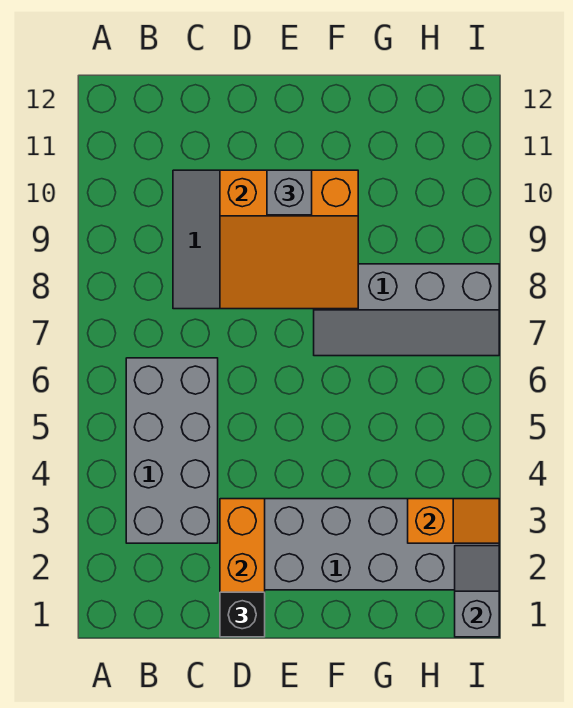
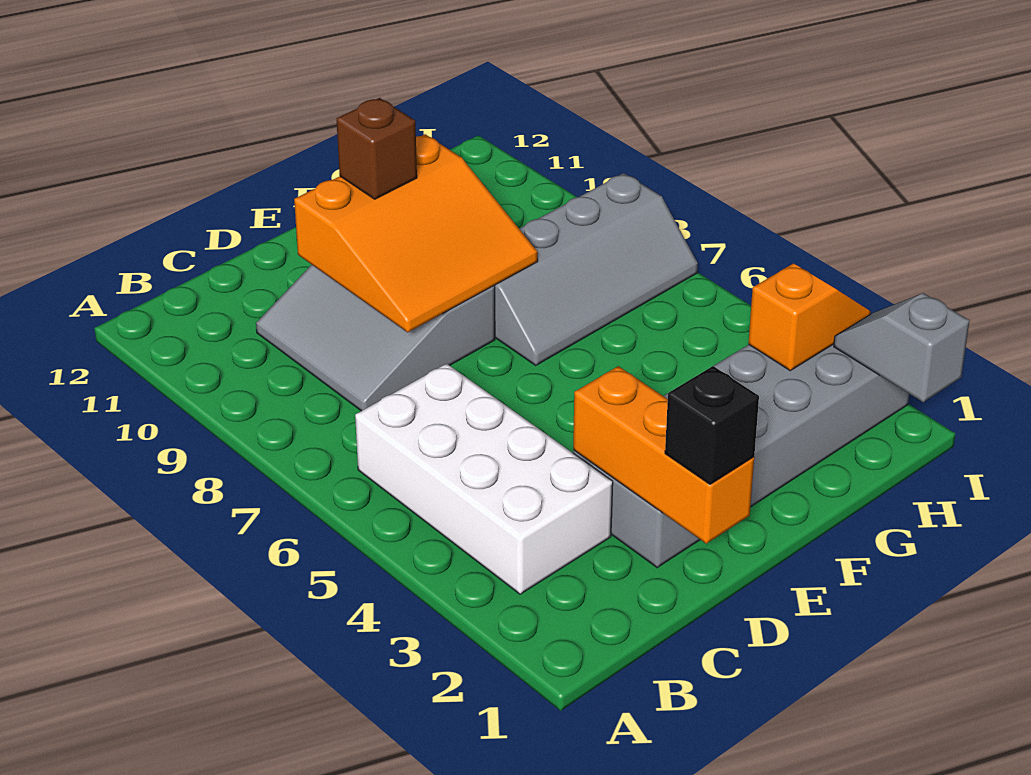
grey 2x4 brick [126,358,218,543] -> white 2x4 brick [355,364,613,594]
grey 1x1 brick [267,170,312,215] -> brown 1x1 brick [337,98,417,199]

